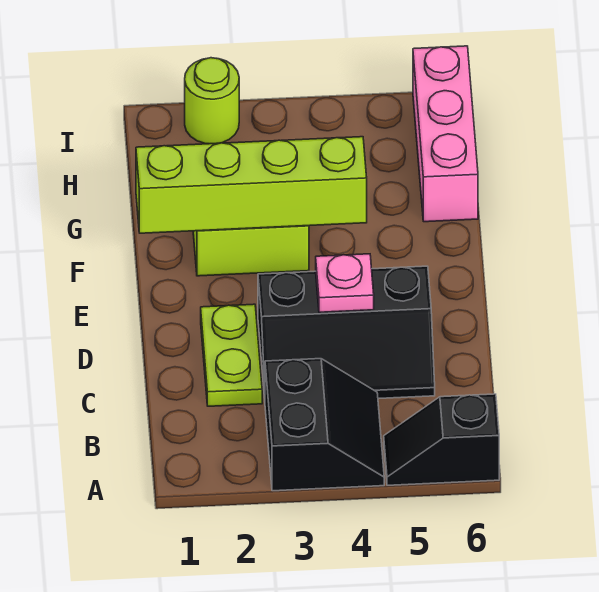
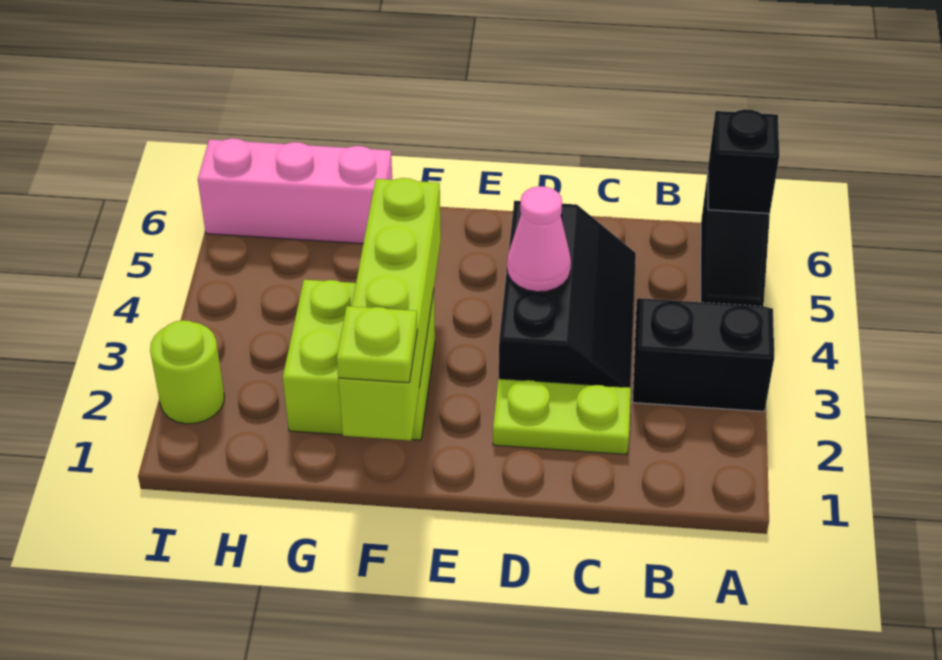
none -> black 1x1 brick [708,109,779,214]
pink 1x1 plate [316,254,374,312] -> pink 1x1 cone [507,186,571,292]
none -> lime 1x1 plate [337,306,417,383]

